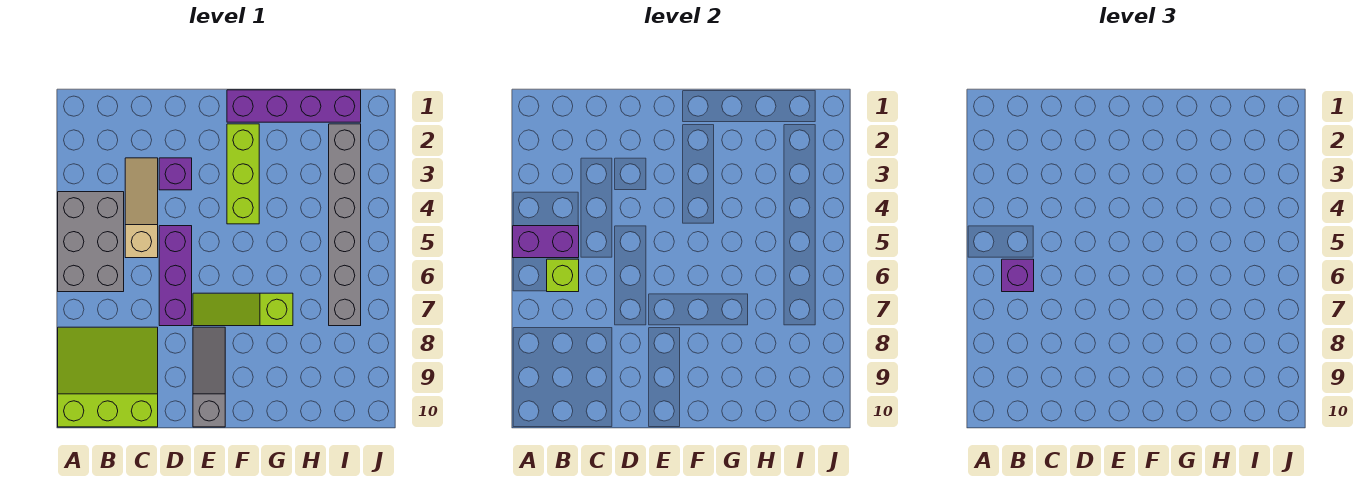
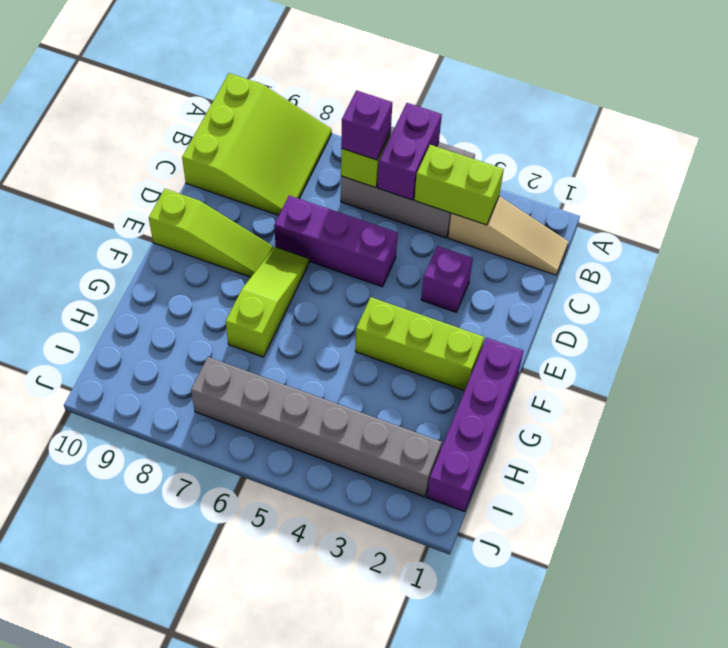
none -> lime 1x2 brick [414,145,504,225]
tan 1x3 slope [125,158,158,258] -> tan 1x3 slope moved to [448,196,568,275]
grey 1x3 slope [193,327,225,427] -> lime 1x3 slope [149,189,273,277]

